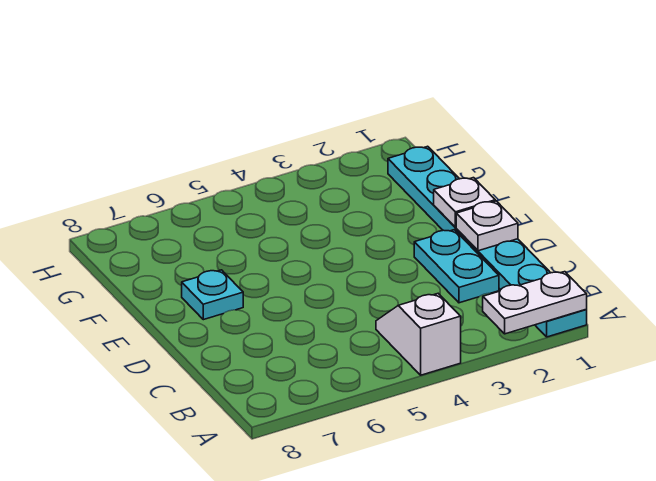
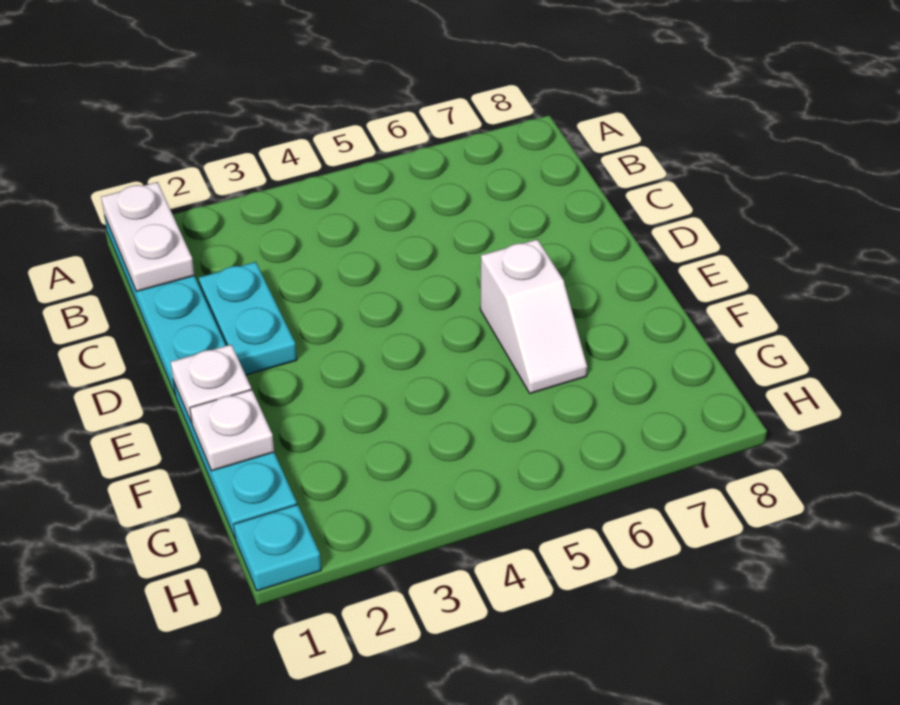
white 1x2 plate [483,272,587,334] -> white 1x2 plate turned to [101,182,195,291]
white 1x2 slope [376,294,461,375] -> white 1x2 slope moved to [480,239,587,393]
white 1x1 plate [456,201,518,251] -> white 1x1 plate moved to [190,390,274,471]
cyan 1x1 plate [182,270,243,320] -> cyan 1x1 plate moved to [234,504,321,591]

